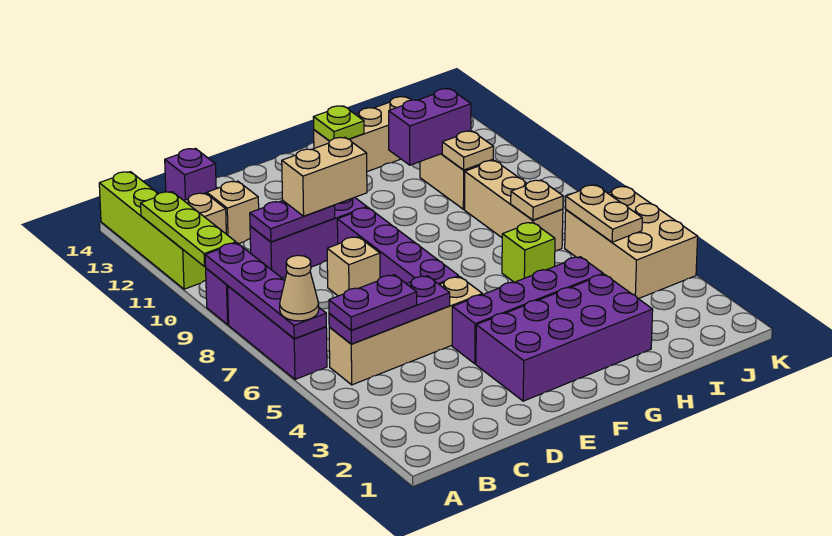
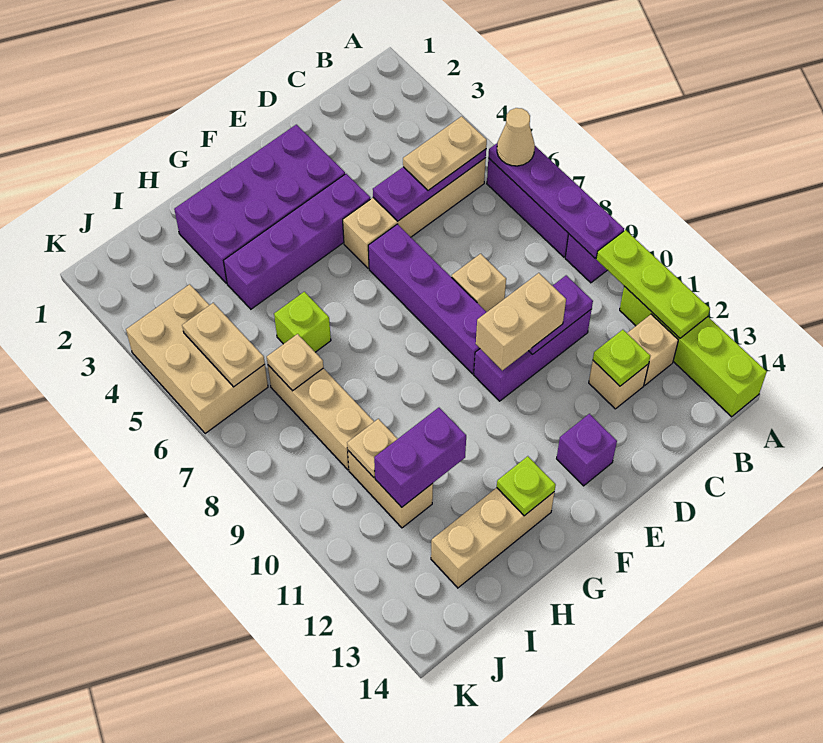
purple 1x2 plate [329,275,417,330] -> tan 1x2 plate [403,116,487,190]
none -> lime 1x1 plate [593,330,650,386]
purple 1x1 brick [165,148,216,200] -> purple 1x1 brick moved to [557,414,617,486]

